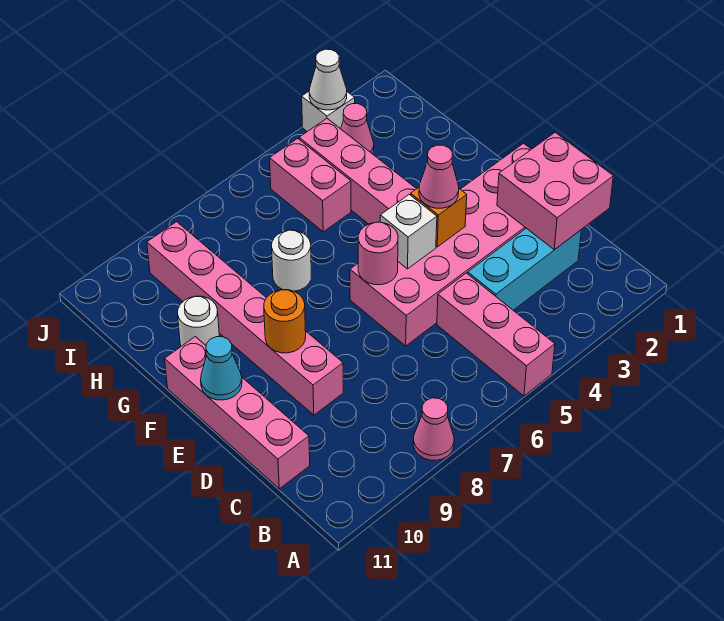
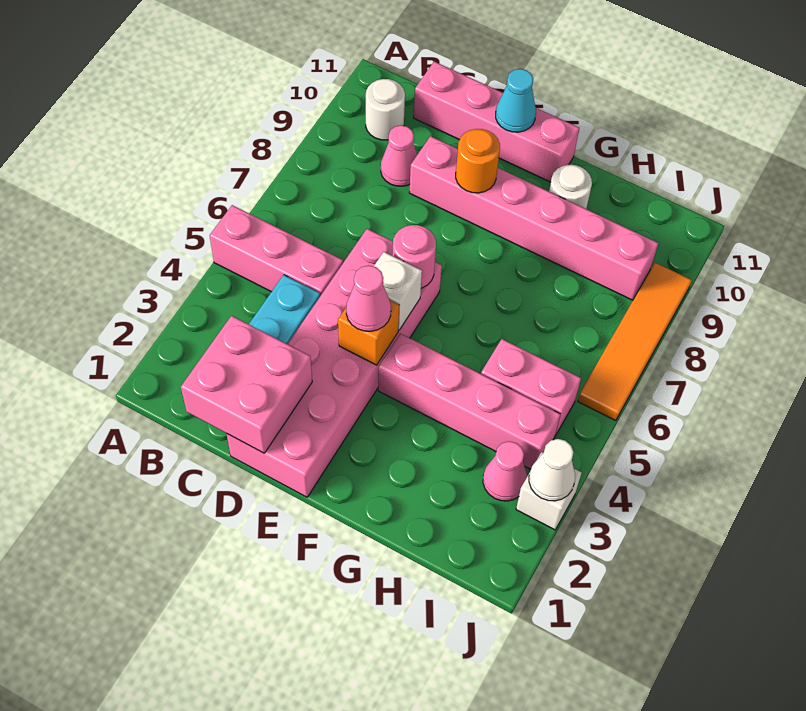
pink 1x1 cone [413,398,454,460] -> pink 1x1 cone moved to [381,125,417,186]
white 1x1 round brick [272,230,311,291] -> white 1x1 round brick moved to [366,79,405,140]
none -> orange 1x4 tile [578,263,692,421]

